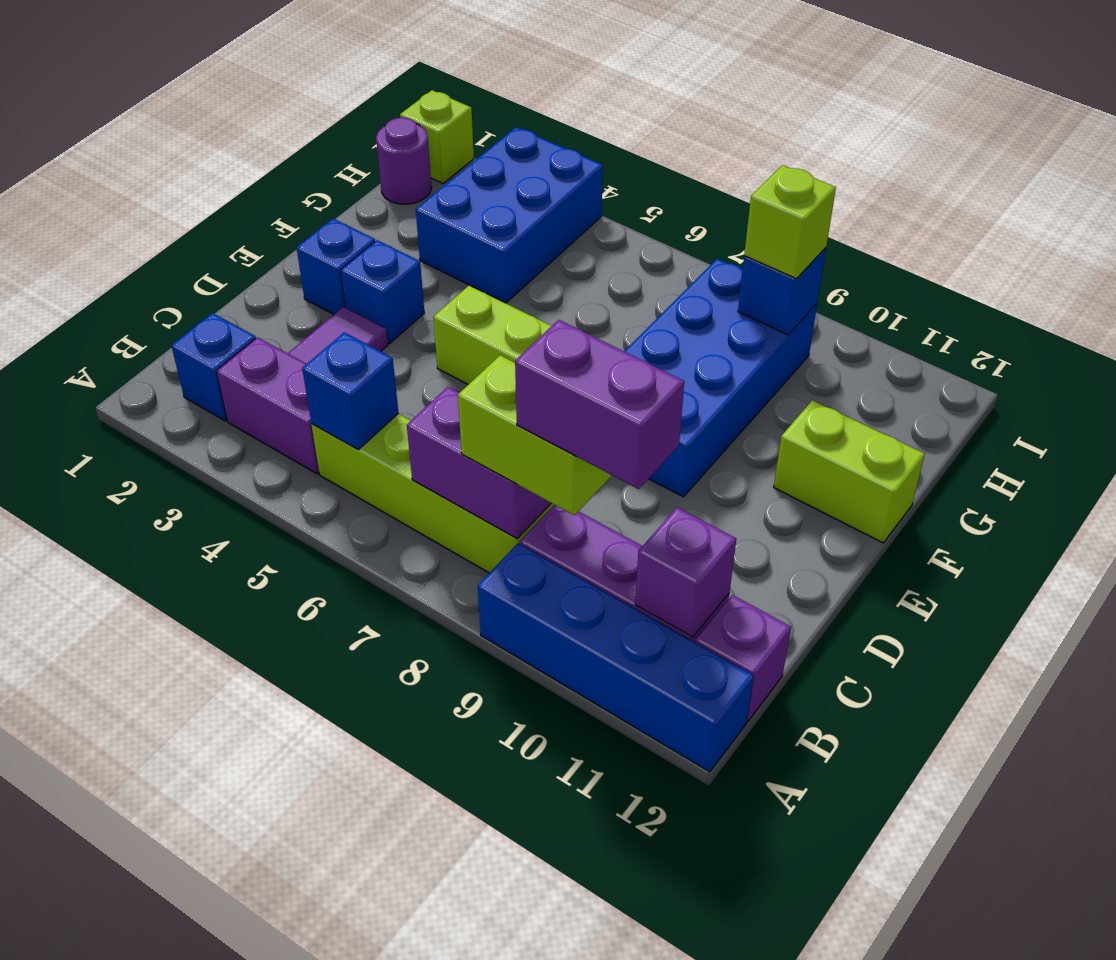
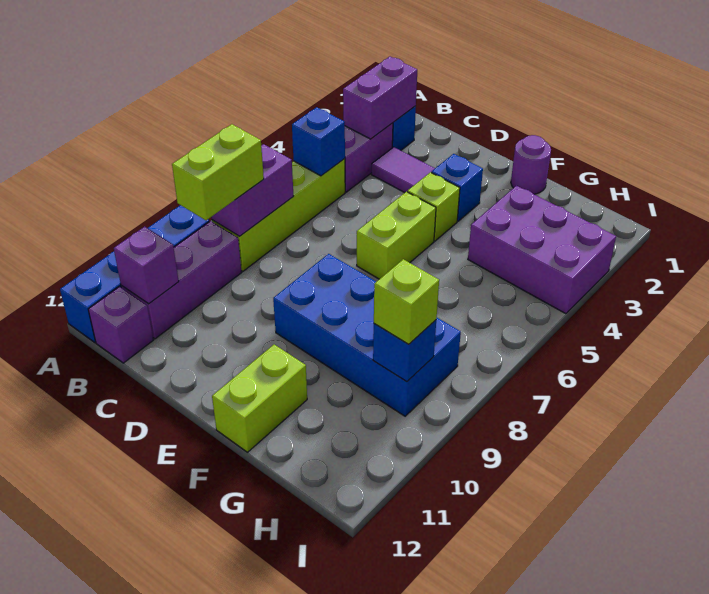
purple 1x2 brick [515,320,684,489] -> purple 1x2 brick moved to [343,57,417,139]
blue 1x1 brick [296,219,375,314] -> none
blue 2x3 brick [416,127,603,303] -> purple 2x3 brick [468,186,616,314]
purple 1x1 round brick [376,118,432,204] -> purple 1x1 round brick moved to [511,135,551,194]
lime 1x1 brick [400,90,474,183] -> lime 1x1 brick moved to [407,172,460,241]

